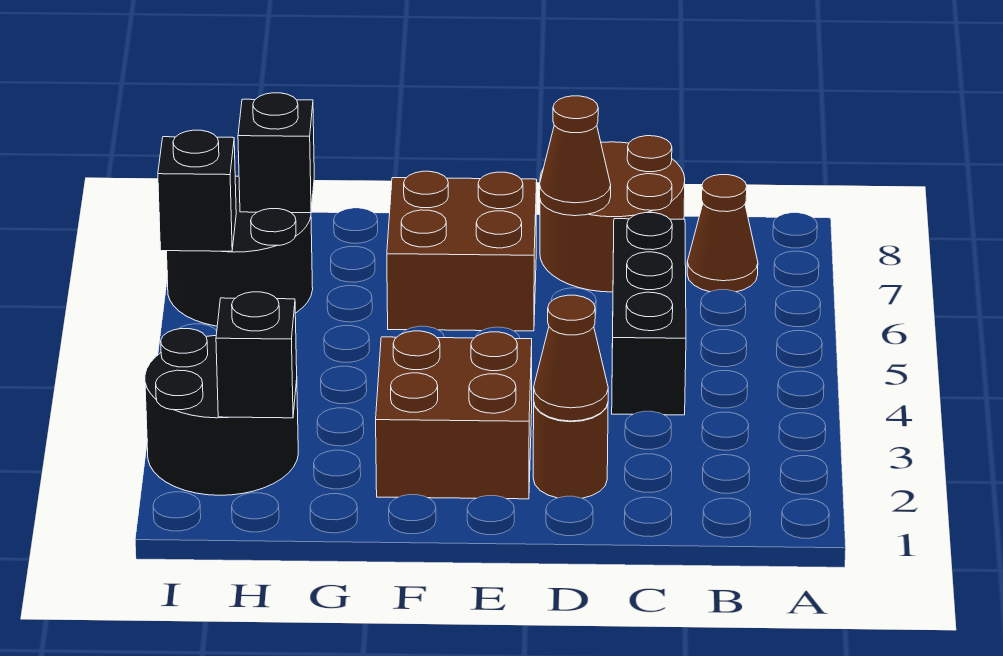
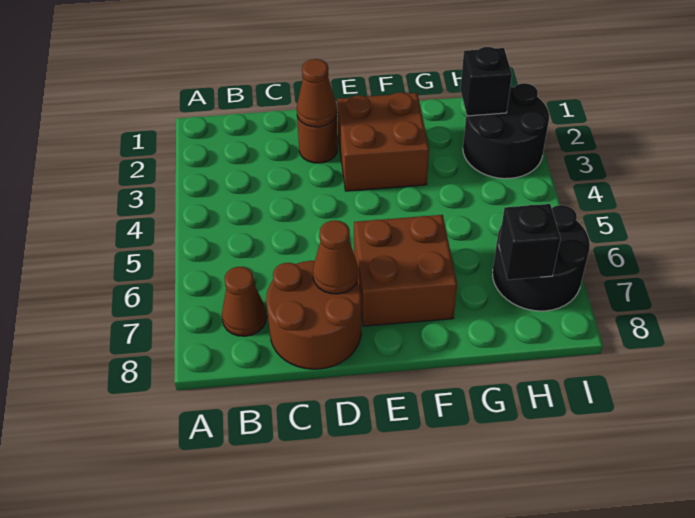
black 1x3 brick [612,213,686,415] -> none
black 1x1 brick [158,130,236,251] -> none

